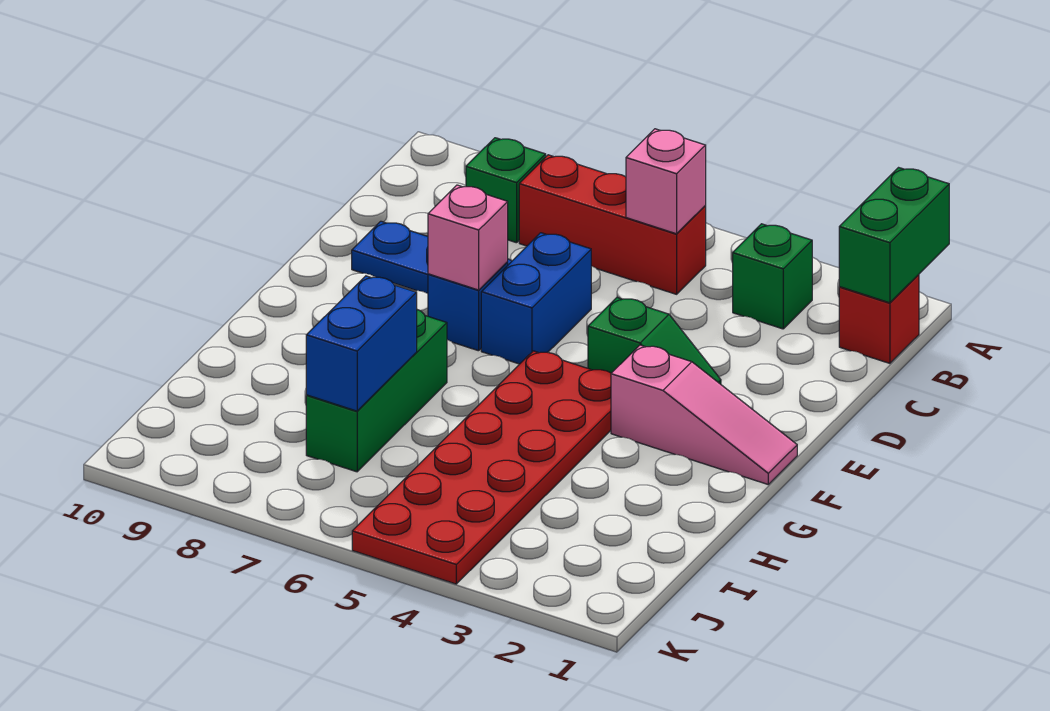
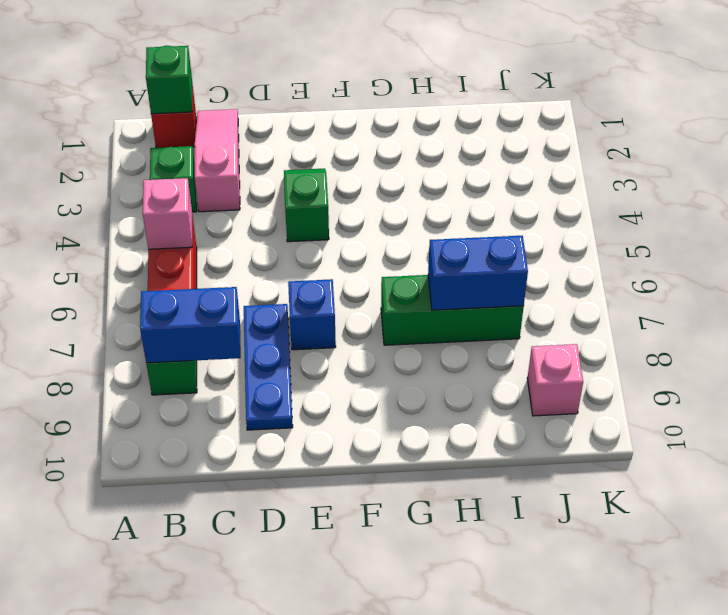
green 1x2 brick [839,168,949,303] -> green 1x1 brick [146,45,192,114]
blue 1x2 brick [481,233,591,364] -> blue 1x2 brick moved to [140,287,241,363]
pink 1x1 brick [428,185,508,290] -> pink 1x1 brick moved to [527,344,583,416]
pink 1x3 slope [611,345,797,484] -> pink 1x3 slope moved to [195,109,240,212]
red 2x6 plate [352,351,611,584] -> none

